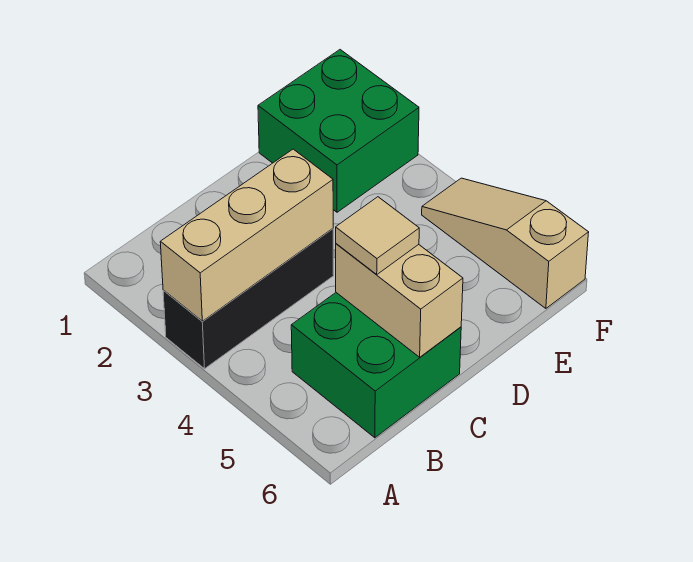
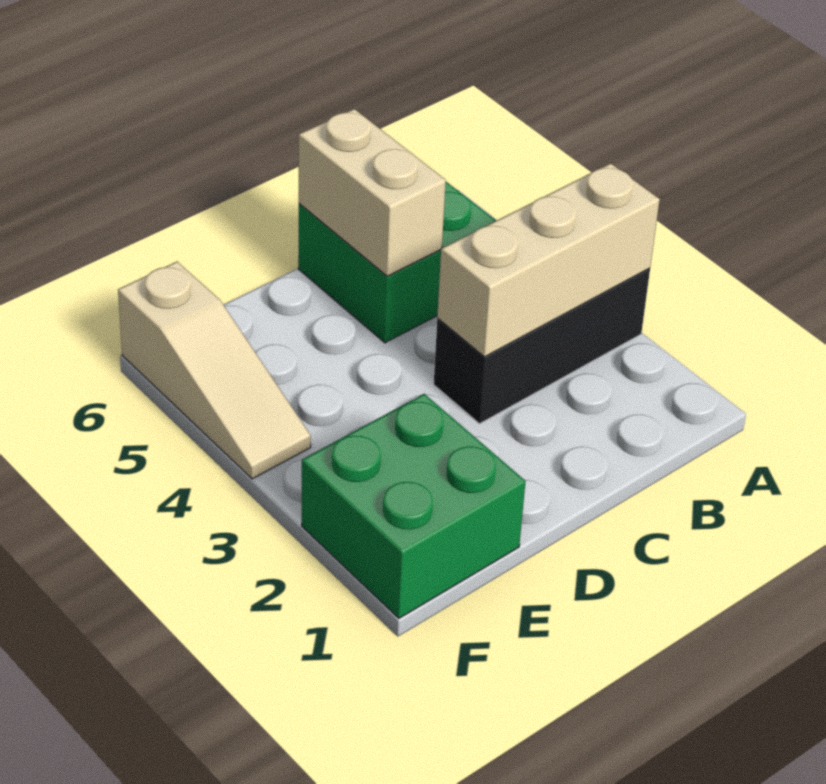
tan 1x1 tile [336,197,419,275] -> none

